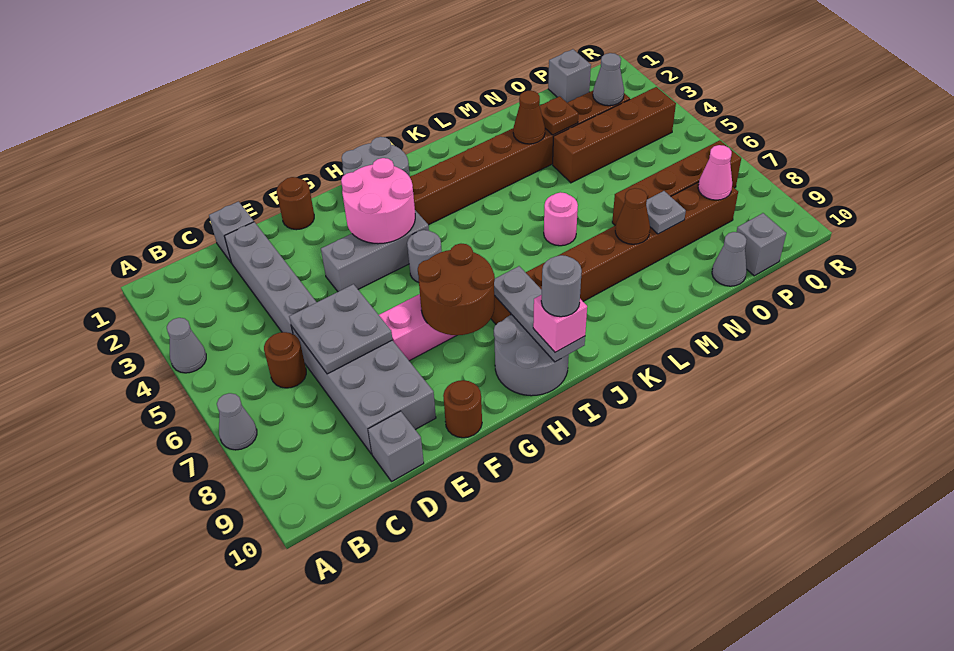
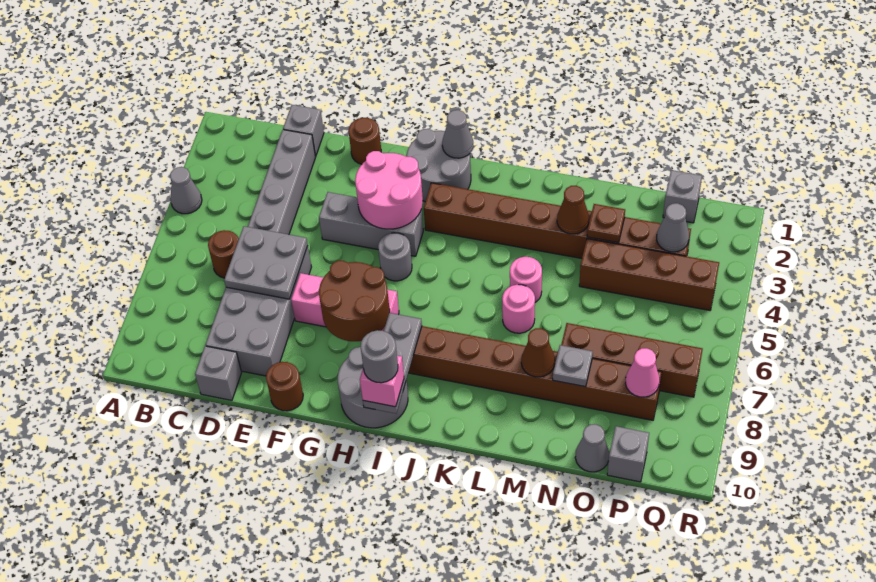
grey 1x1 cone [217,393,257,450] -> grey 1x1 cone moved to [442,110,473,158]
none -> pink 1x1 round brick [510,257,542,302]

